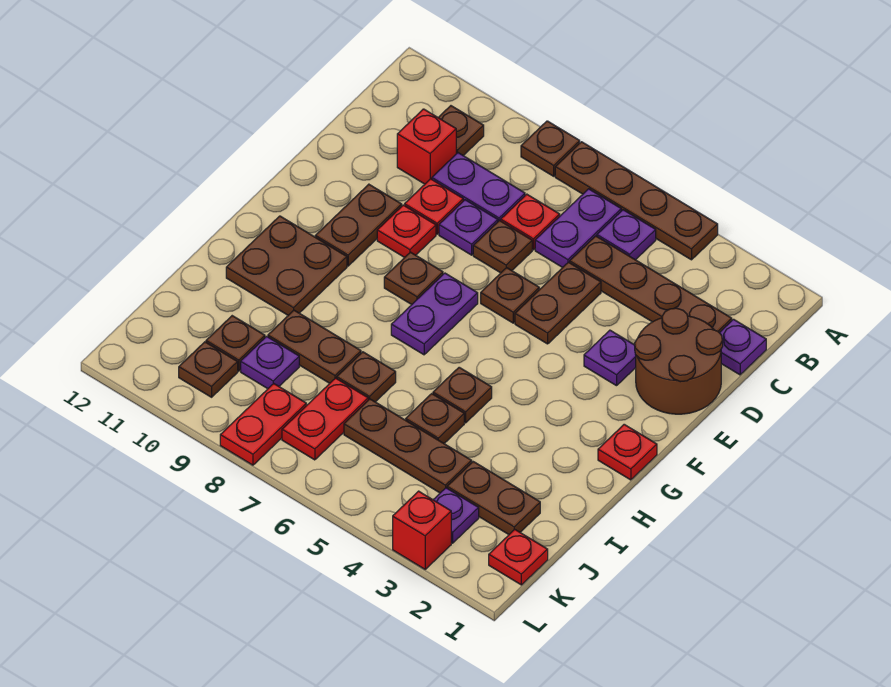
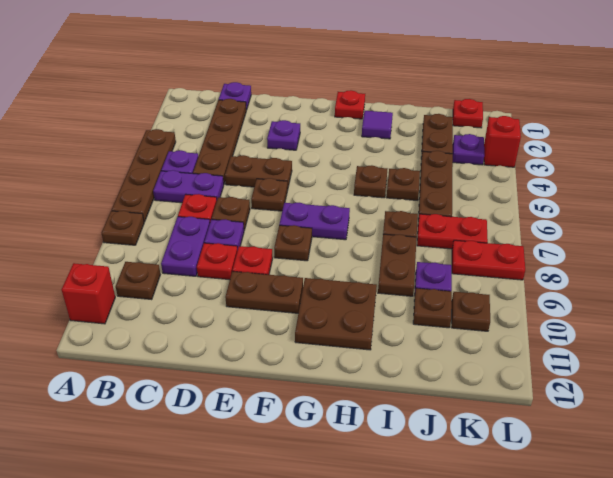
red 1x1 brick [397,109,456,184] -> red 1x1 brick moved to [62,263,115,324]
brown 2x2 round brick [635,308,723,414] -> none
none -> purple 1x1 tile [362,111,393,139]

